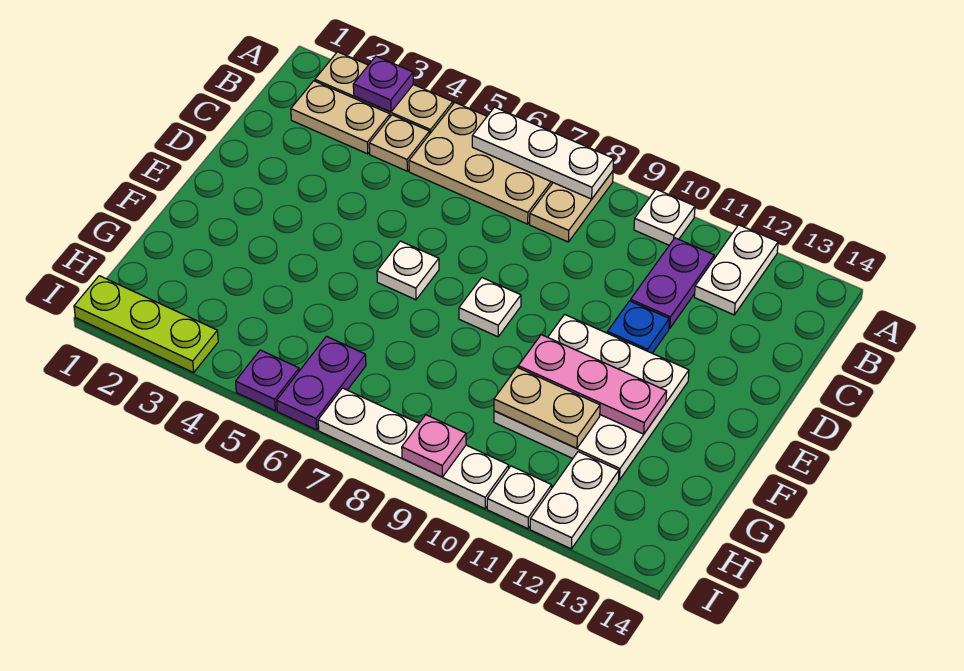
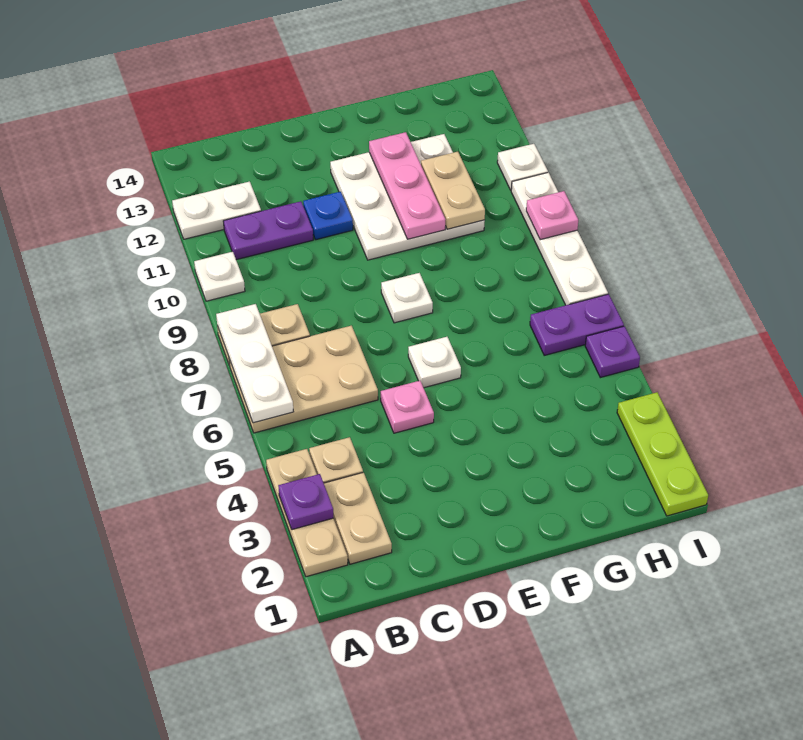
tan 2x3 plate [409,103,553,224] -> tan 2x3 plate turned to [229,326,378,433]
none -> pink 1x1 plate [381,381,434,433]
white 1x2 plate [530,452,619,549] -> none

